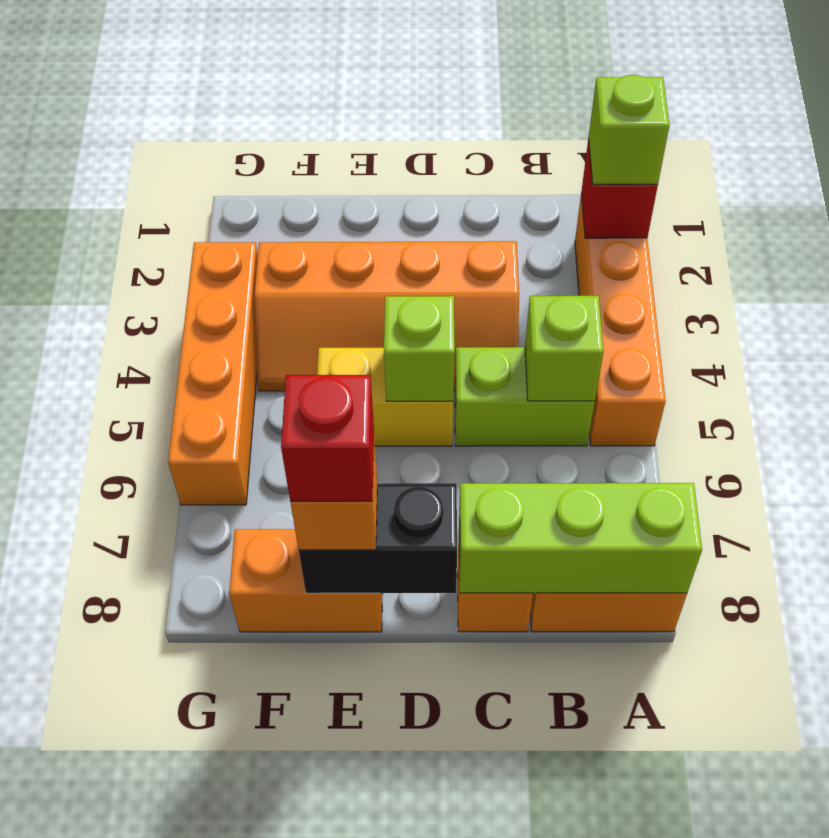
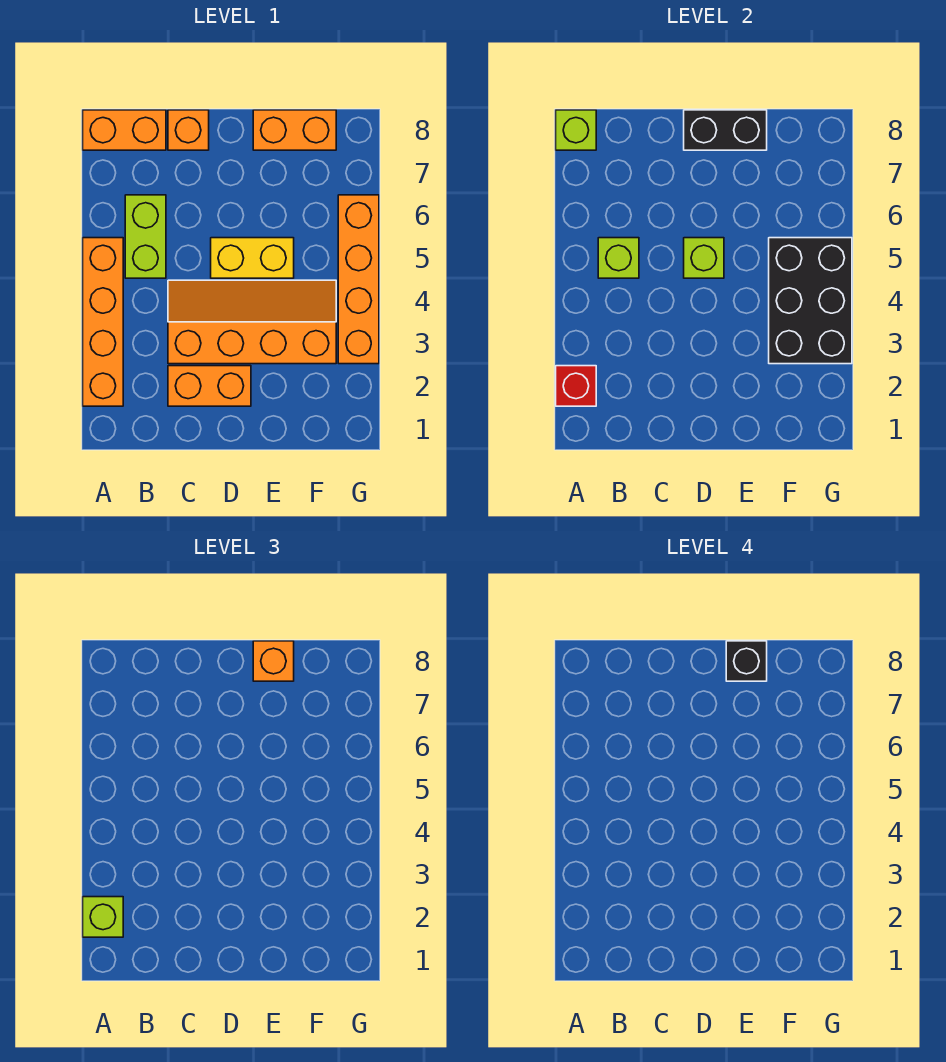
lime 1x3 brick [459,483,702,593] -> lime 1x1 brick [556,110,596,150]
lime 1x2 brick [455,347,595,446] -> lime 1x2 brick turned to [125,195,166,278]
none -> orange 1x2 brick [168,366,251,406]
red 1x1 brick [281,375,374,501] -> black 1x1 brick [726,641,767,681]
none -> black 2x3 brick [769,238,852,364]

